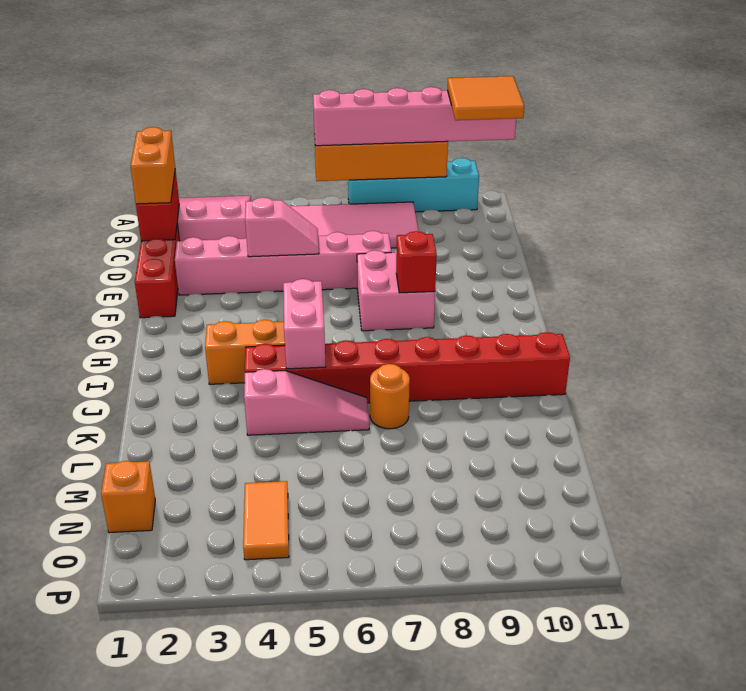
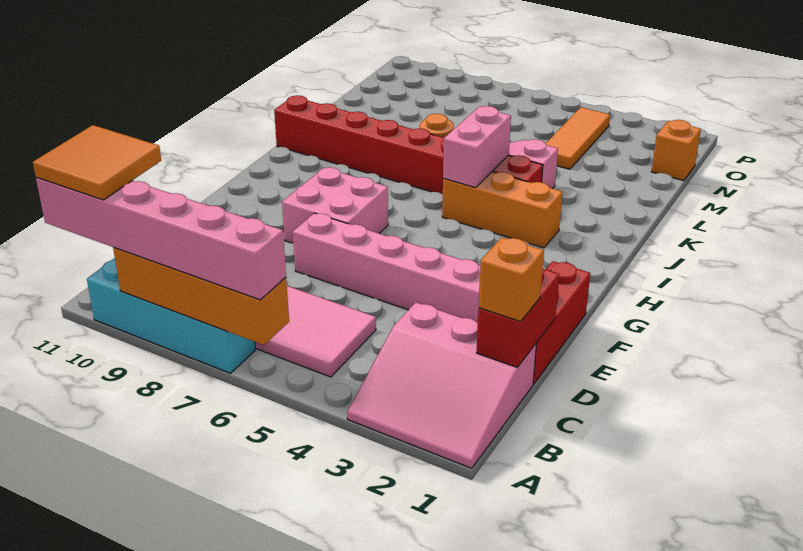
orange 1x2 brick [131,127,175,204] -> orange 1x1 brick [479,237,544,322]
pink 1x2 slope [245,197,319,257] -> none
red 1x1 brick [396,231,437,293] -> none
orange 1x2 tile [243,481,289,560] -> orange 1x3 tile [545,107,610,169]

